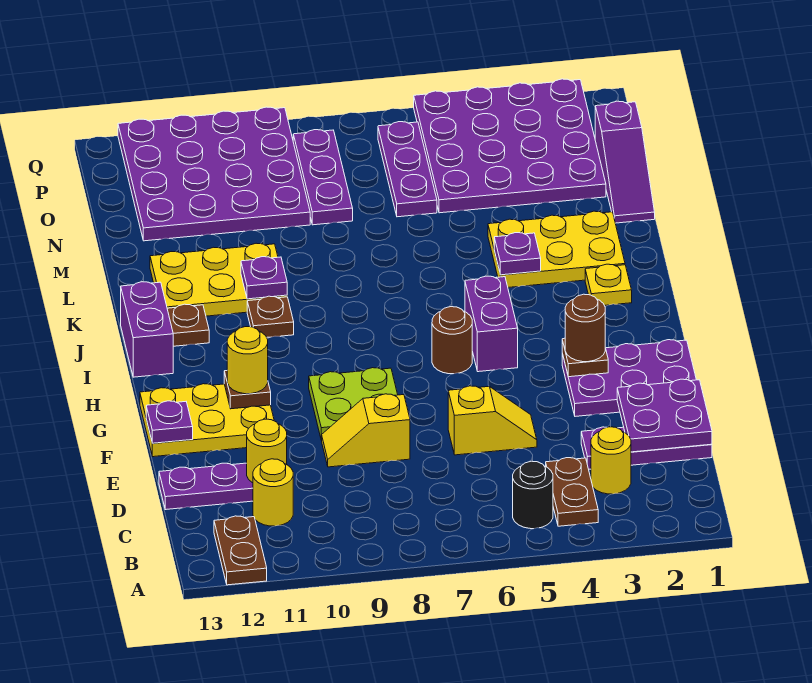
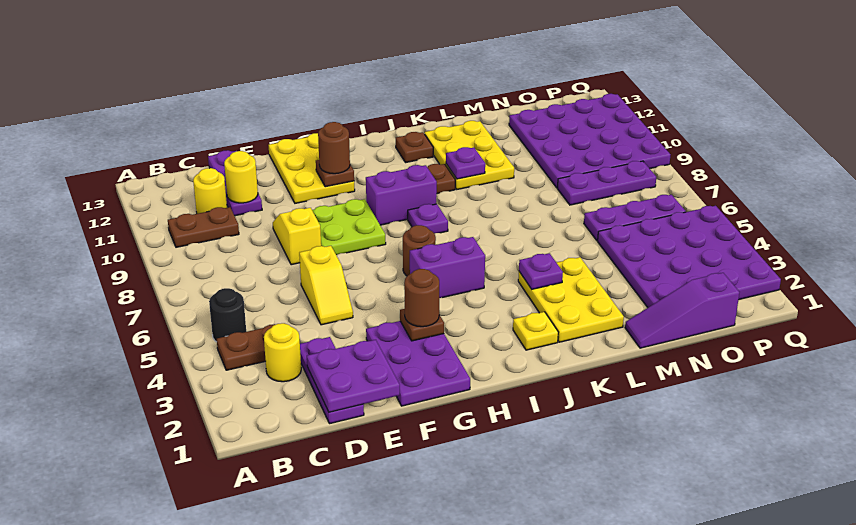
brown 1x2 plate [214,516,267,585] -> brown 1x2 plate moved to [168,207,239,247]
purple 1x1 plate [146,401,193,443] -> purple 1x1 plate moved to [408,204,448,234]
yellow 1x1 round brick [227,327,268,394] -> brown 1x1 round brick [318,122,350,174]
purple 1x2 brick [121,282,173,377] -> purple 1x2 brick moved to [366,165,437,225]

